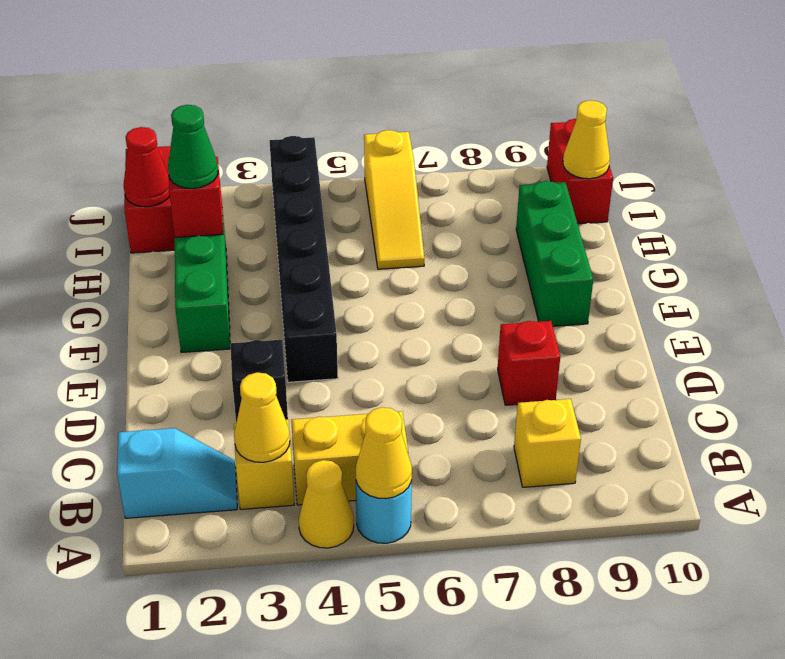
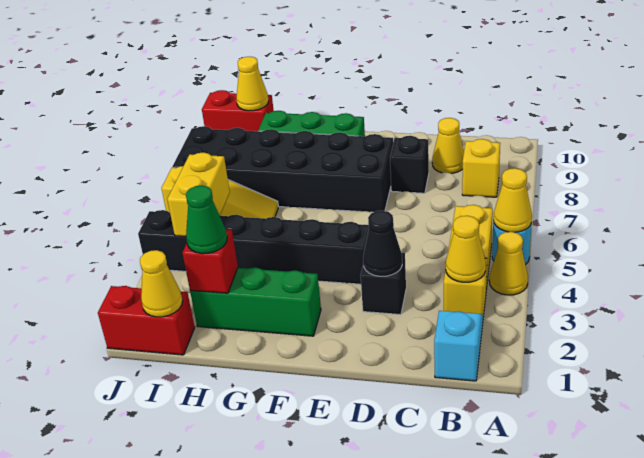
none -> yellow 1x1 cone [432,118,464,173]
none -> black 1x1 cone [363,211,402,276]
red 1x1 brick [498,321,560,405] -> black 1x1 brick [390,136,429,193]
none -> black 2x6 brick [172,126,393,212]
red 1x1 cone [123,127,170,207] -> yellow 1x1 cone [140,250,183,317]
none -> yellow 1x2 brick [167,152,230,237]

